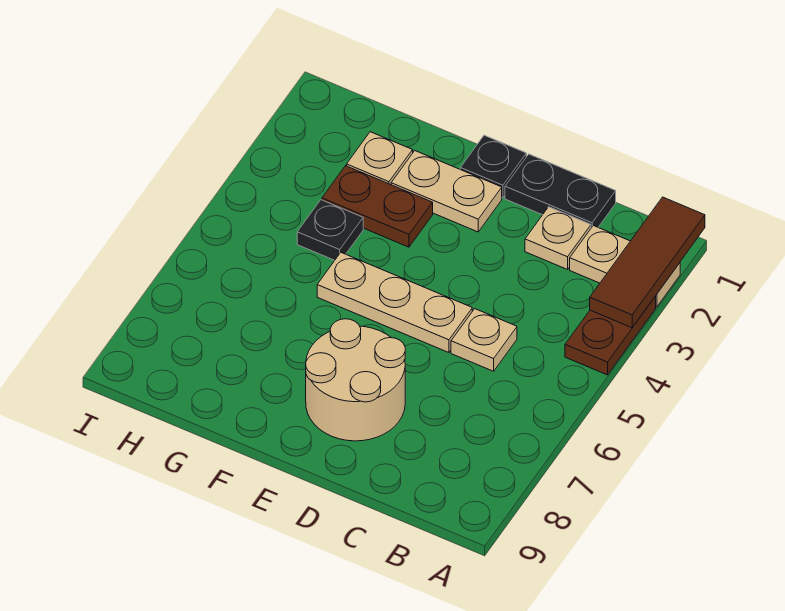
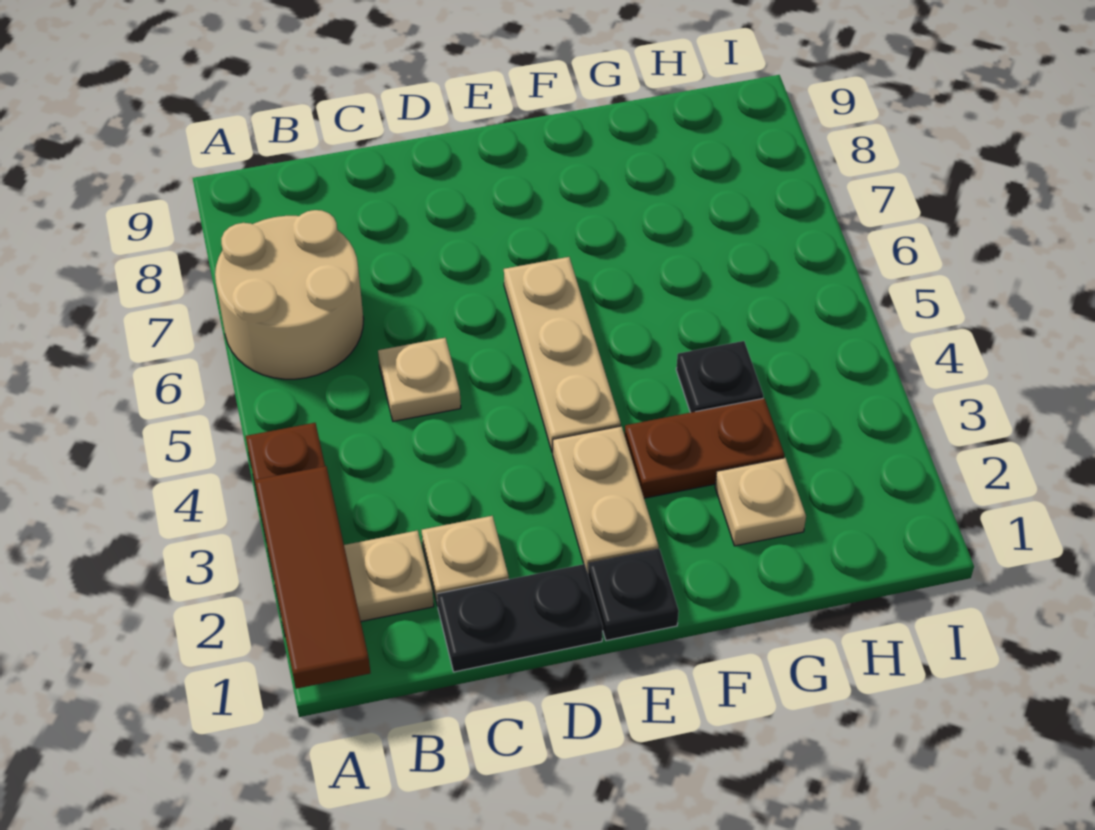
tan 1x3 plate [317,253,472,353] -> tan 1x3 plate turned to [504,257,621,453]
tan 2x2 round brick [306,319,405,441] -> tan 2x2 round brick moved to [215,210,364,379]
tan 1x2 plate [391,151,502,232] -> tan 1x2 plate turned to [553,426,659,573]

